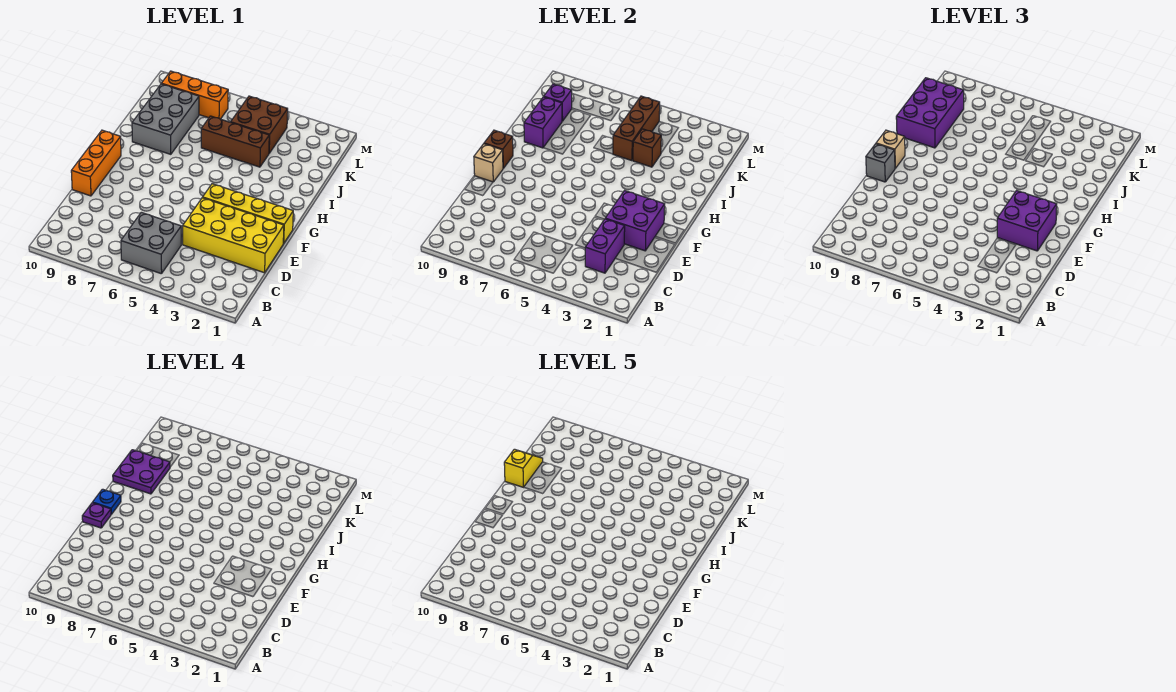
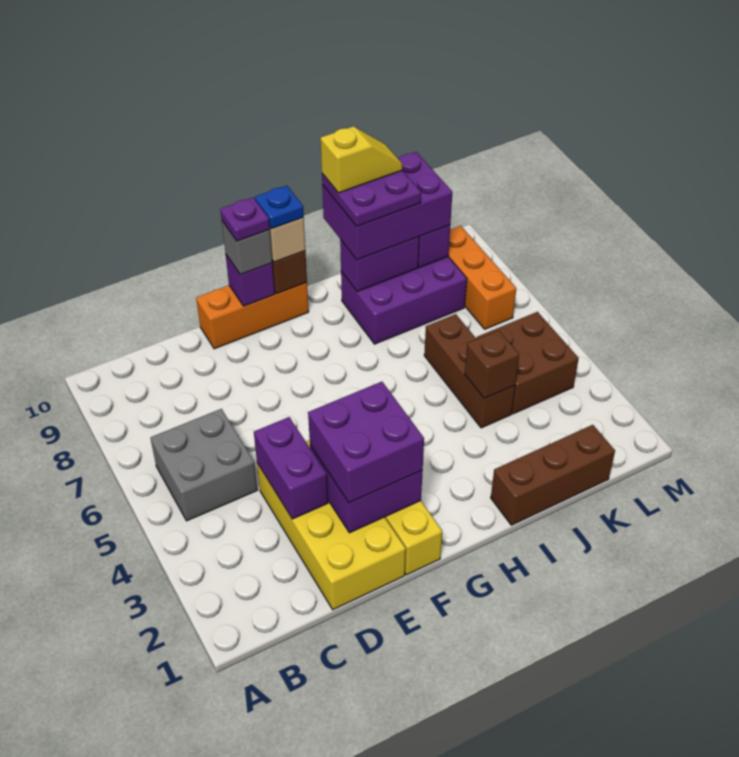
purple 1x2 brick [585,219,625,273] -> purple 1x2 brick turned to [254,417,328,519]
tan 1x1 brick [474,144,503,182] -> purple 1x1 brick [226,255,275,306]
grey 2x3 brick [132,84,199,154] -> purple 2x3 brick [341,257,467,344]
brown 1x3 brick [613,96,660,161] -> brown 1x3 brick moved to [491,425,615,525]

